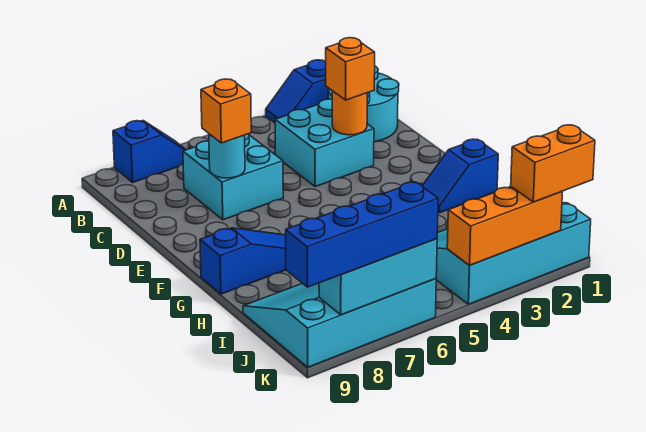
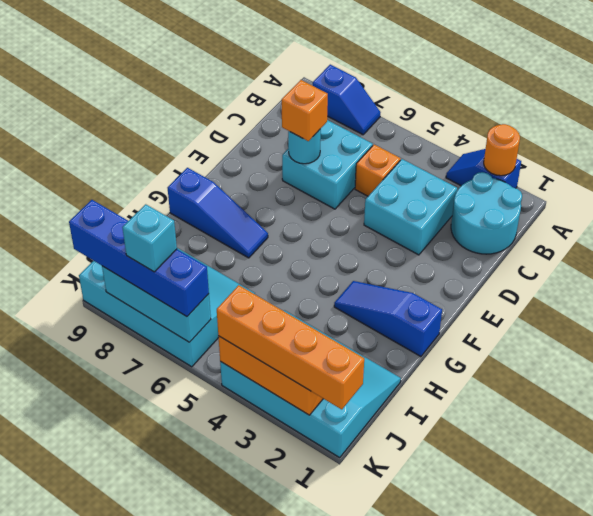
orange 1x1 round brick [332,91,367,135] -> orange 1x1 round brick moved to [484,124,520,176]
orange 1x1 brick [326,38,375,100] -> orange 1x1 brick moved to [355,145,400,196]
blue 1x2 slope [422,139,498,213] -> blue 1x3 slope [334,281,442,357]
orange 1x2 brick [511,125,595,202] -> orange 1x4 brick [217,285,364,409]
none -> cyan 1x1 brick [122,204,177,272]

